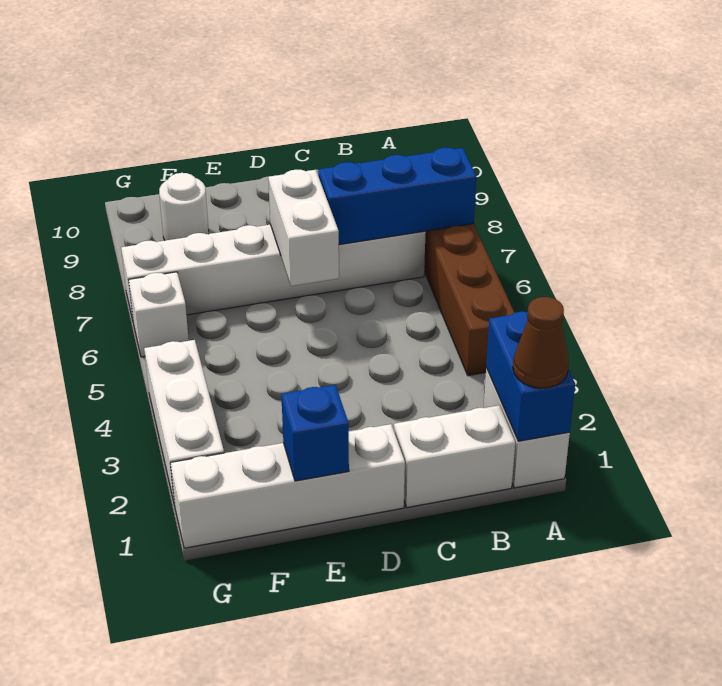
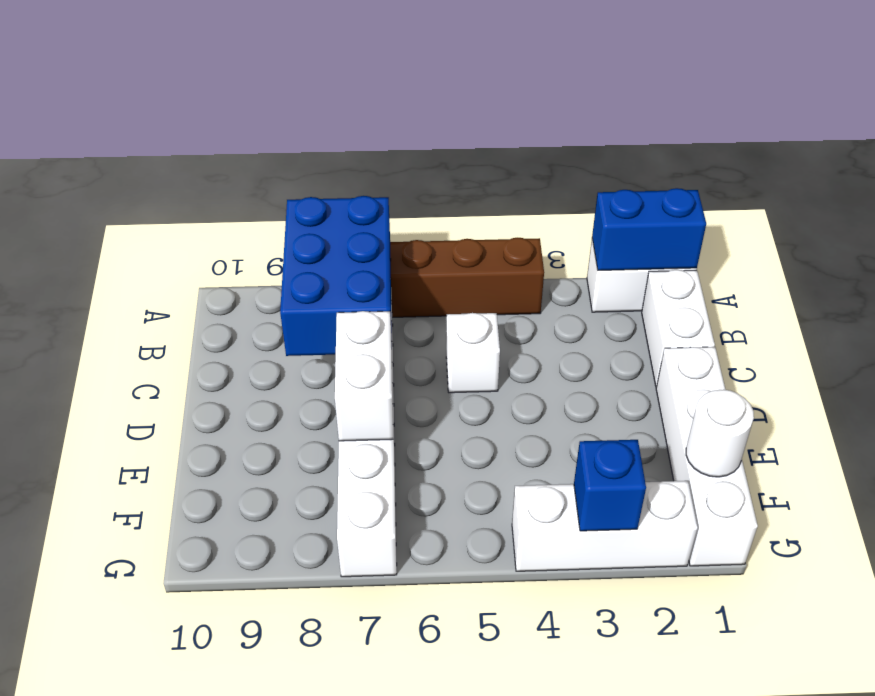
brown 1x1 cone [513,297,569,388] -> none
blue 1x3 brick [318,148,476,245] -> blue 2x3 brick [280,196,392,356]
white 1x2 brick [268,170,339,286] -> white 1x2 brick turned to [335,311,393,441]
blue 1x1 brick [281,385,349,481] -> blue 1x1 brick moved to [574,440,646,531]
white 1x1 round brick [159,173,209,240] -> white 1x1 round brick moved to [686,390,754,477]
white 1x1 brick [128,272,189,357] -> white 1x1 brick moved to [446,313,500,393]

